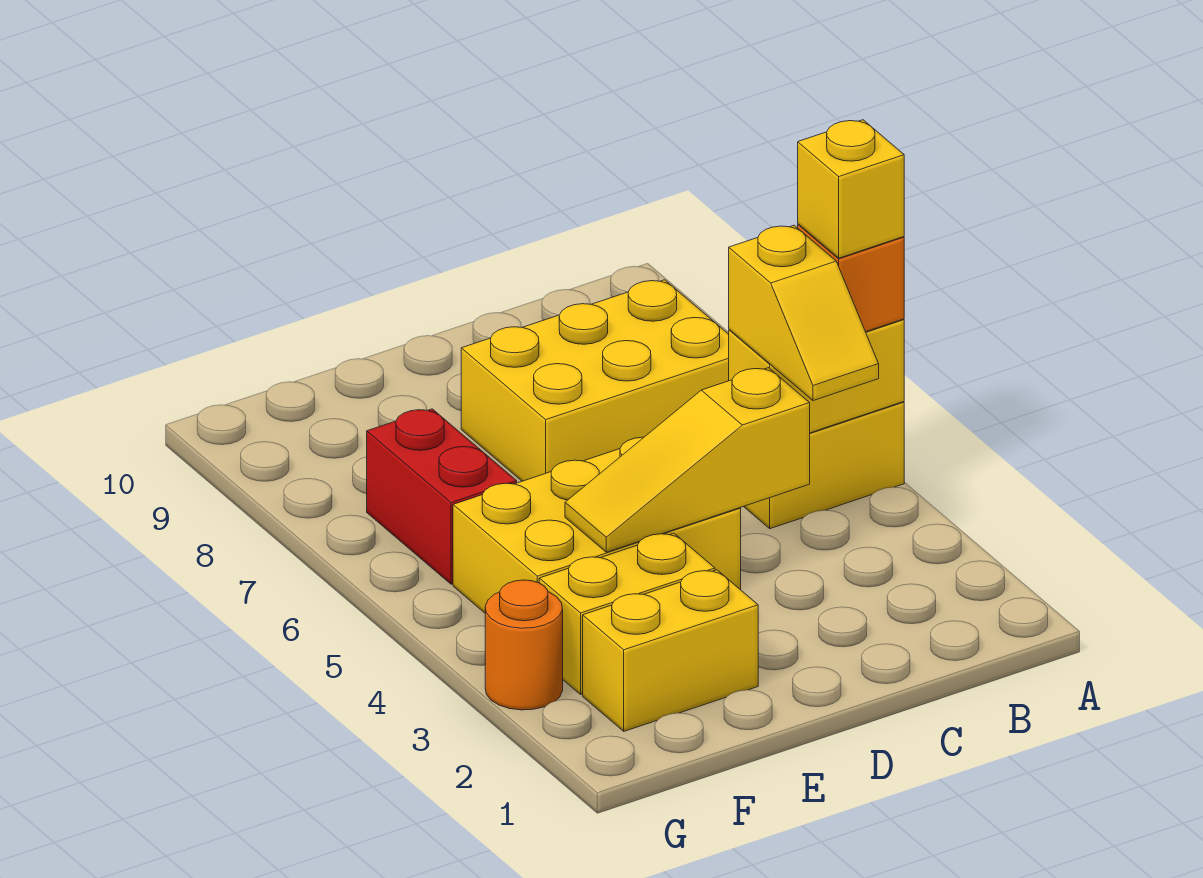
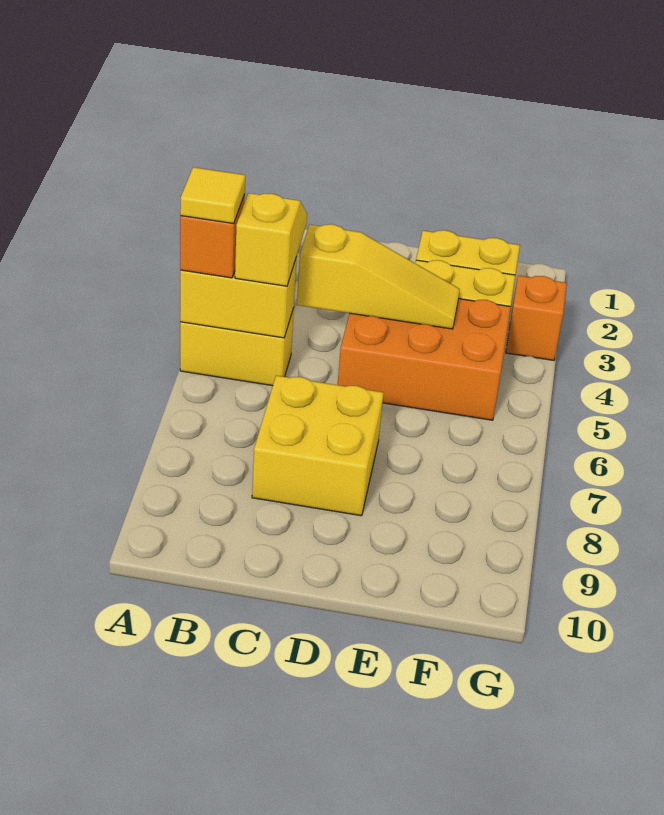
yellow 1x1 brick [798,120,904,258] -> yellow 1x1 tile [180,167,245,224]
yellow 2x3 brick [461,280,729,481] -> yellow 2x2 brick [252,376,384,516]
yellow 2x3 brick [453,437,741,613] -> orange 2x3 brick [338,299,511,420]
red 1x2 brick [367,409,517,584] -> none
orange 1x1 round brick [485,580,563,710] -> orange 1x1 brick [506,276,567,360]

